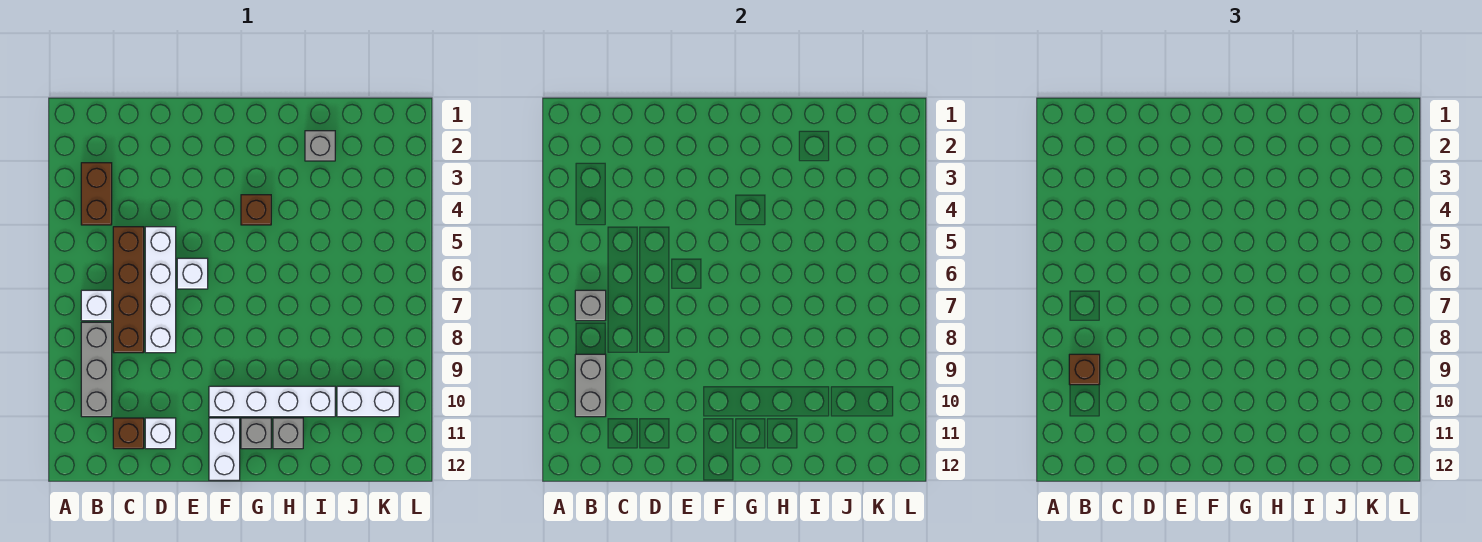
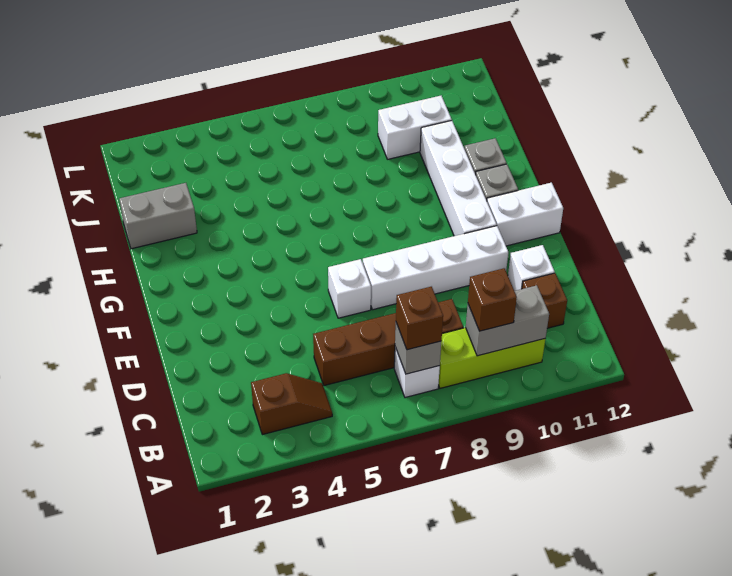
brown 1x2 brick [81,163,112,225] -> brown 1x2 slope [251,373,332,435]
grey 1x3 brick [81,322,112,417] -> lime 1x3 brick [438,328,545,388]
white 1x4 brick [145,227,176,353] -> white 1x4 brick moved to [363,226,508,310]
brown 1x1 brick [241,195,271,225] -> brown 1x1 brick moved to [396,287,443,350]
grey 1x1 brick [305,131,335,161] -> grey 1x2 brick [119,183,197,249]
white 1x2 brick [337,386,399,417] -> white 1x2 brick turned to [378,96,452,159]

